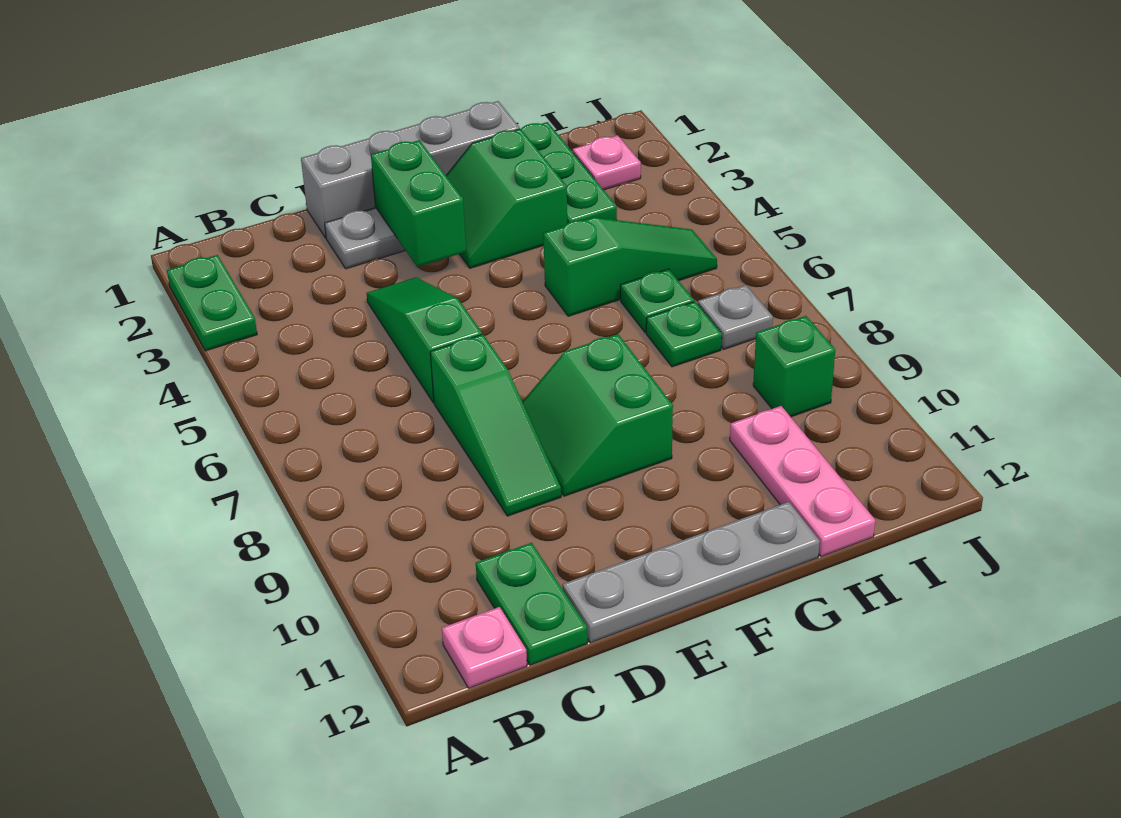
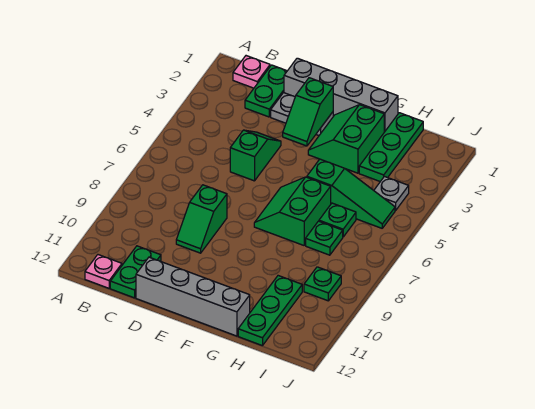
green 1x2 plate [167,255,257,351] -> green 1x2 plate moved to [245,65,287,117]
green 1x3 slope [367,277,482,403] -> green 1x2 slope [230,130,281,181]
green 1x3 slope [430,334,561,516] -> green 1x2 slope [176,185,227,253]
grey 1x4 plate [562,502,820,643] -> grey 1x4 brick [136,257,250,336]
green 1x2 brick [371,140,466,267] -> green 1x2 slope [283,78,333,146]
green 2x2 slope [522,334,673,496] -> green 2x2 slope moved to [254,177,331,245]
pink 1x3 plate [730,406,875,557] -> green 1x3 plate [238,276,302,346]
pink 1x1 plate [573,135,641,190] -> pink 1x1 plate moved to [233,56,270,88]
grey 1x1 plate [698,285,773,349] -> grey 1x1 plate moved to [374,177,409,210]
green 1x1 brick [753,316,835,417] -> green 1x1 plate [304,267,341,301]

